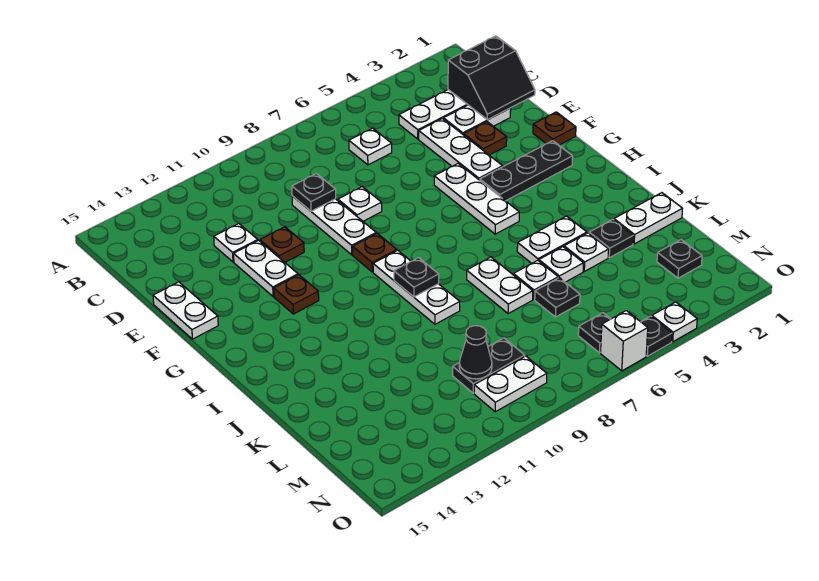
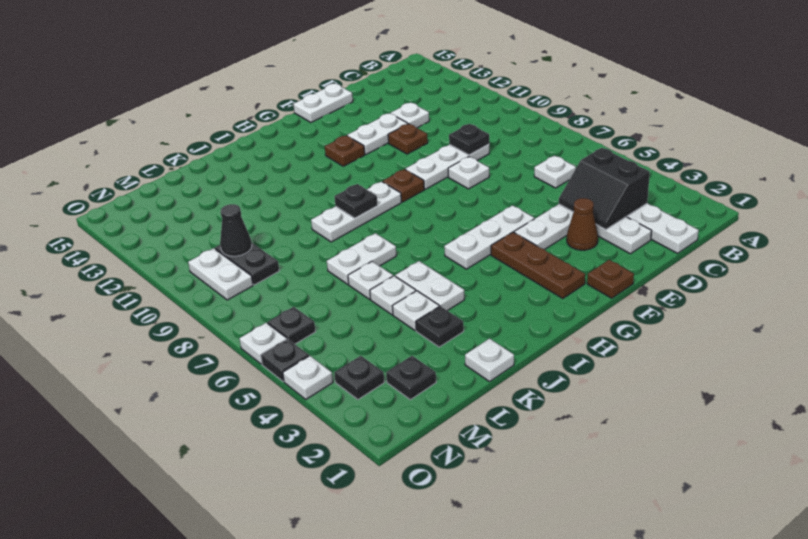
black 2x2 slope [448,36,535,120] -> black 2x2 slope moved to [559,148,650,230]
brown 1x1 plate [464,122,507,155] -> brown 1x1 cone [567,198,598,250]
black 1x3 plate [480,141,573,201] -> brown 1x3 plate [491,232,585,298]
white 1x2 plate [614,193,683,244] -> white 1x1 plate [465,338,514,382]
black 1x1 plate [535,278,580,317] -> black 1x1 plate moved to [334,356,384,399]
white 1x1 brick [601,311,648,371] -> white 1x1 plate [239,323,287,364]

